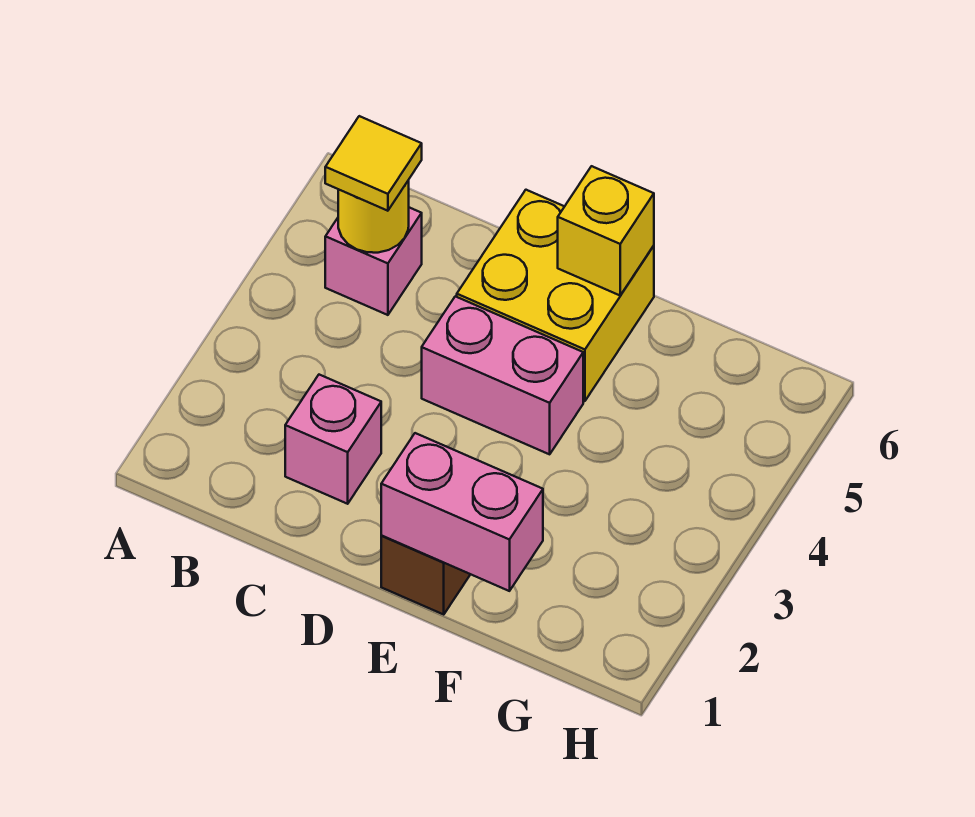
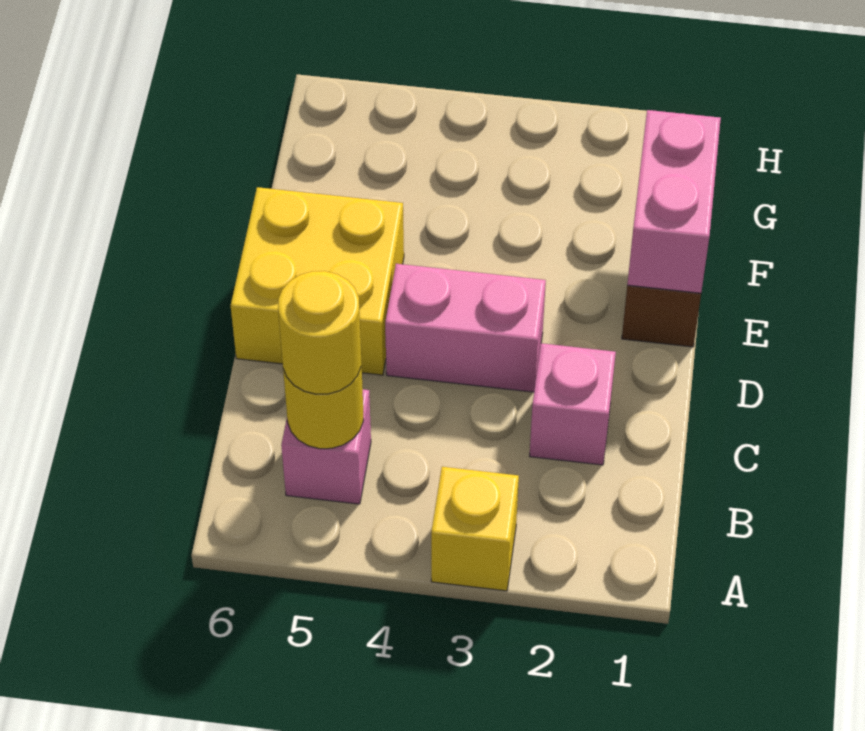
yellow 1x1 tile [325,116,422,211] -> yellow 1x1 round brick [278,271,361,394]
pink 1x2 brick [422,296,583,454] -> pink 1x2 brick turned to [385,264,546,392]
yellow 1x1 brick [558,166,654,295] -> yellow 1x1 brick moved to [431,467,519,591]

